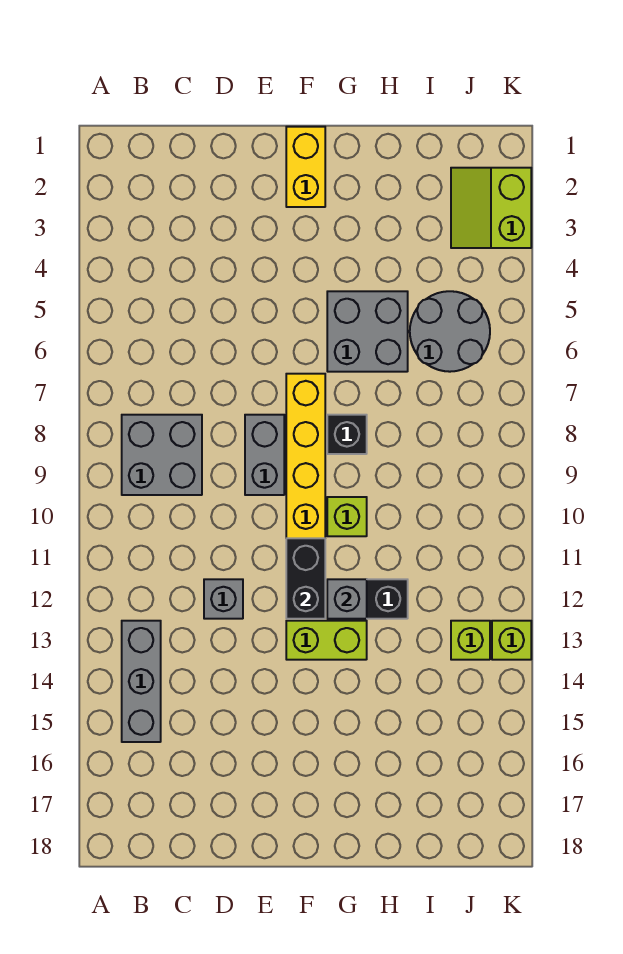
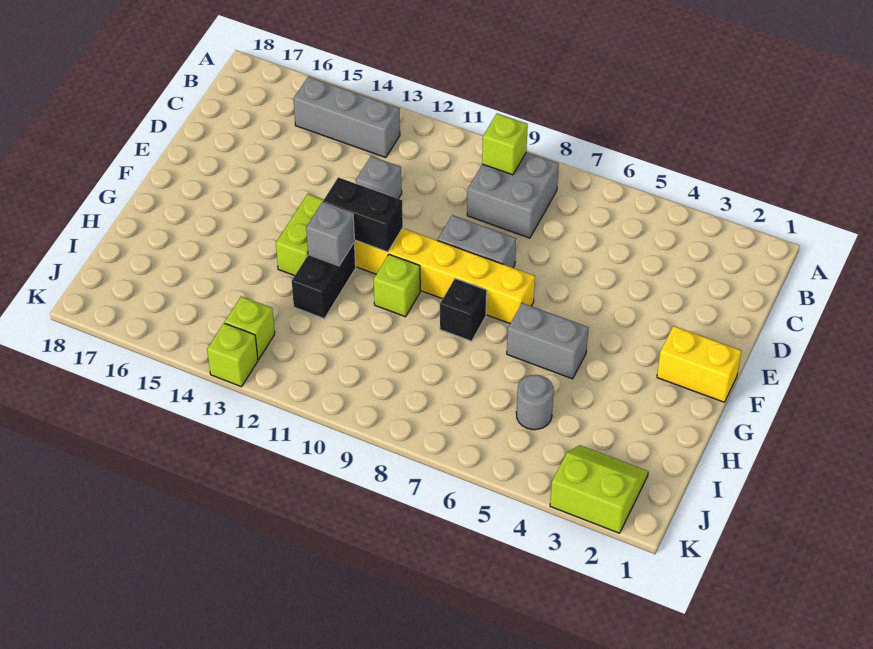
none -> lime 1x1 brick [482,114,528,175]
grey 2x2 brick [327,291,408,372] -> grey 1x2 brick [507,303,589,379]
grey 2x2 round brick [410,291,490,372] -> grey 1x1 round brick [516,375,554,430]

